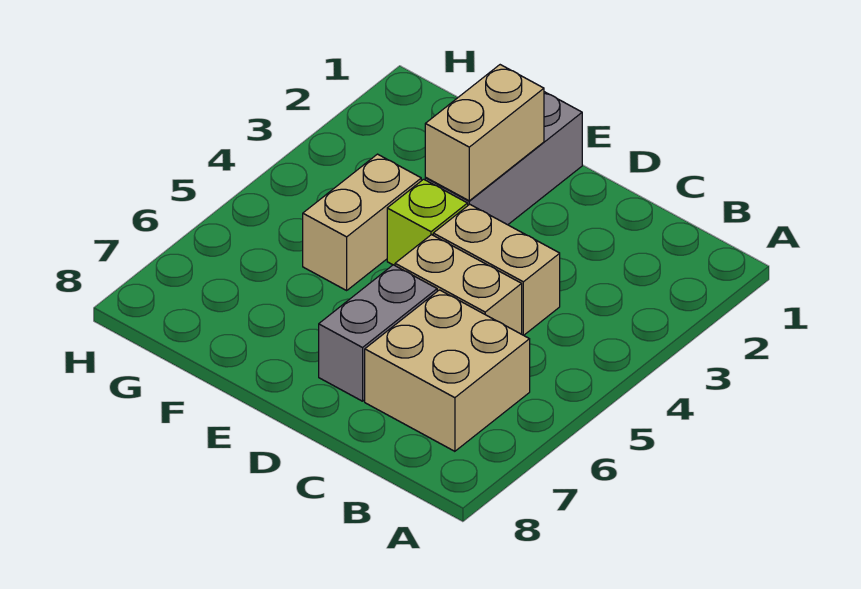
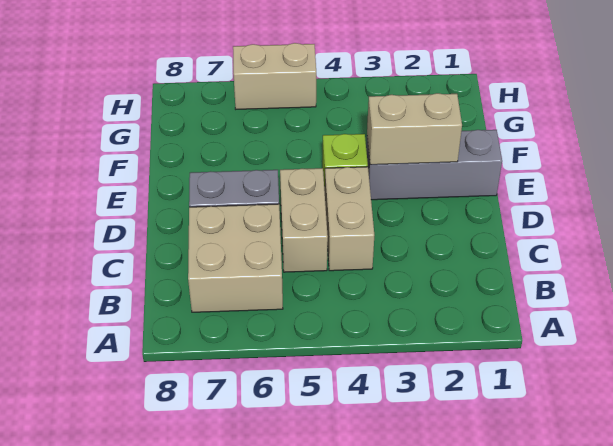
tan 1x2 brick [303,154,421,290] -> tan 1x2 brick moved to [233,43,316,109]

